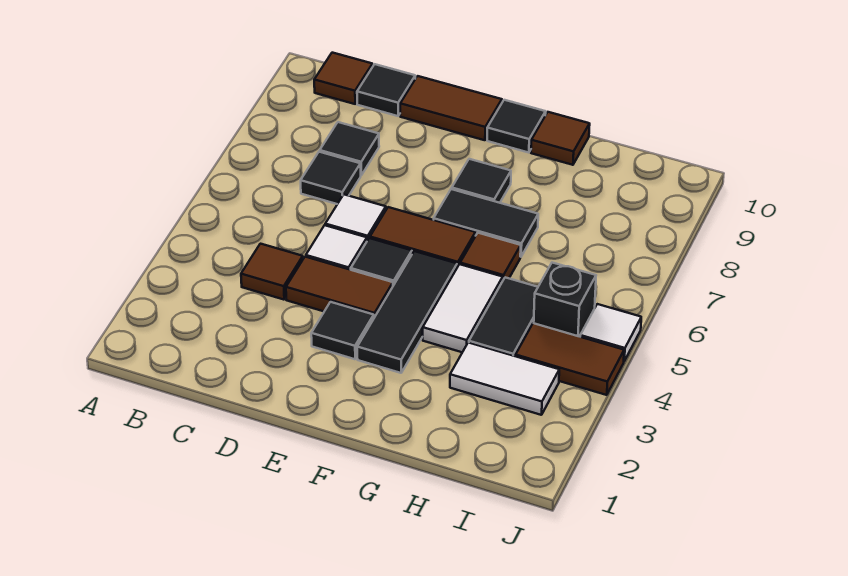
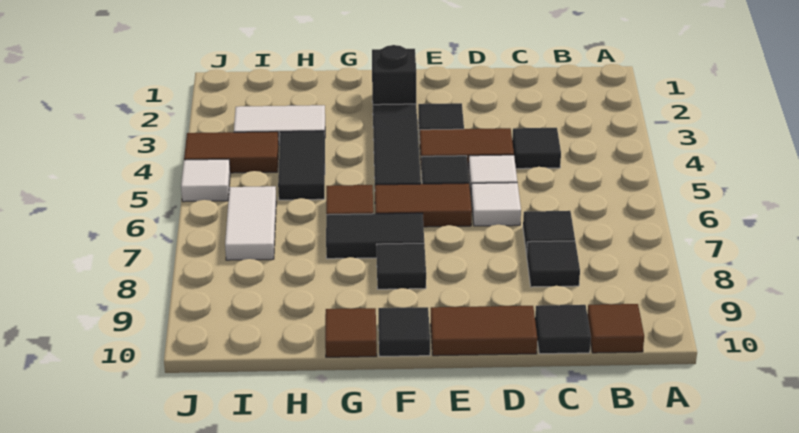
brown 1x1 tile [241,244,303,300] -> black 1x1 tile [512,128,561,169]
white 1x2 tile [423,264,503,352] -> white 1x2 tile moved to [225,186,276,260]
black 1x1 brick [534,263,596,337] -> black 1x1 brick moved to [372,45,416,105]

